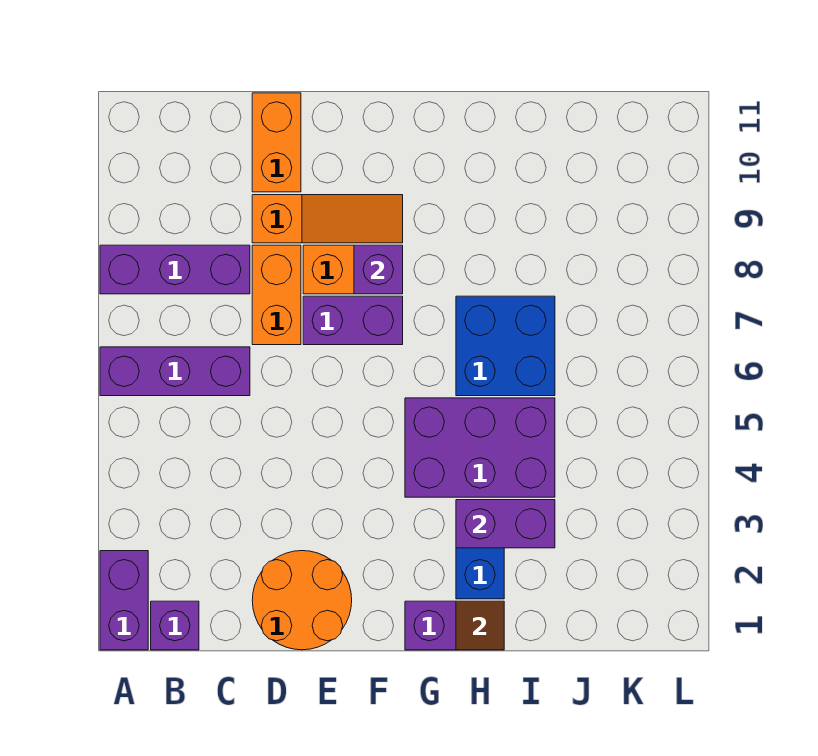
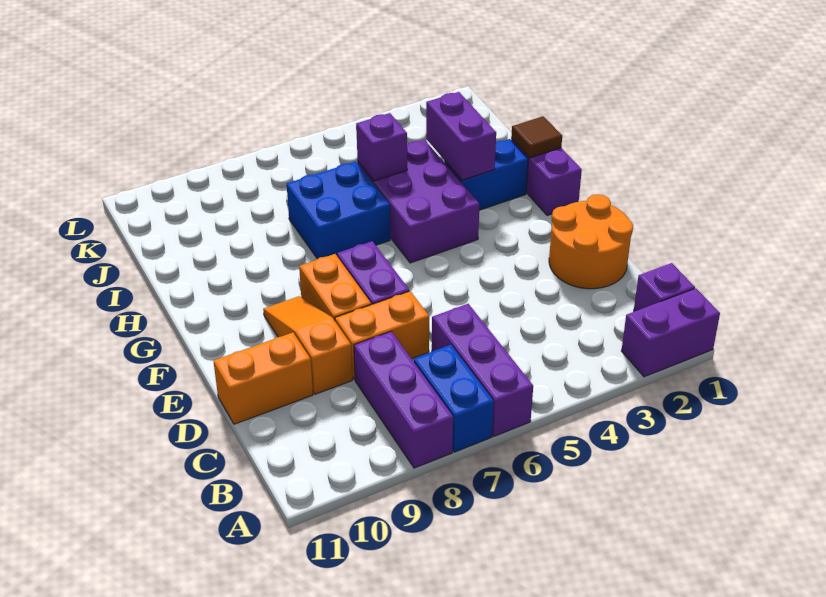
none -> blue 1x2 brick [414,345,494,452]
purple 1x1 brick [354,245,403,294] -> purple 1x1 brick moved to [356,113,407,181]

